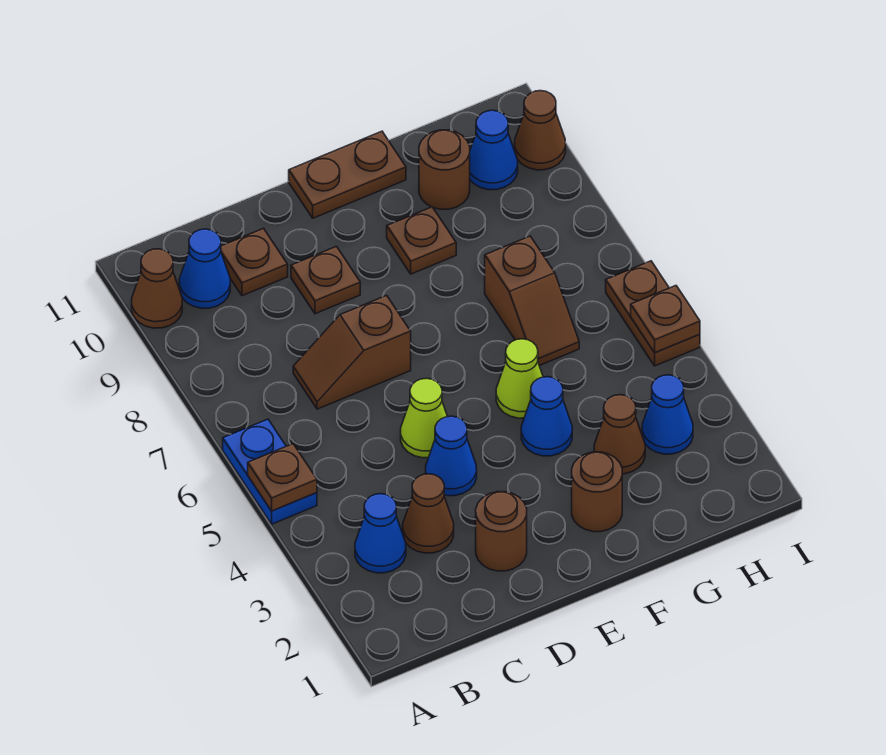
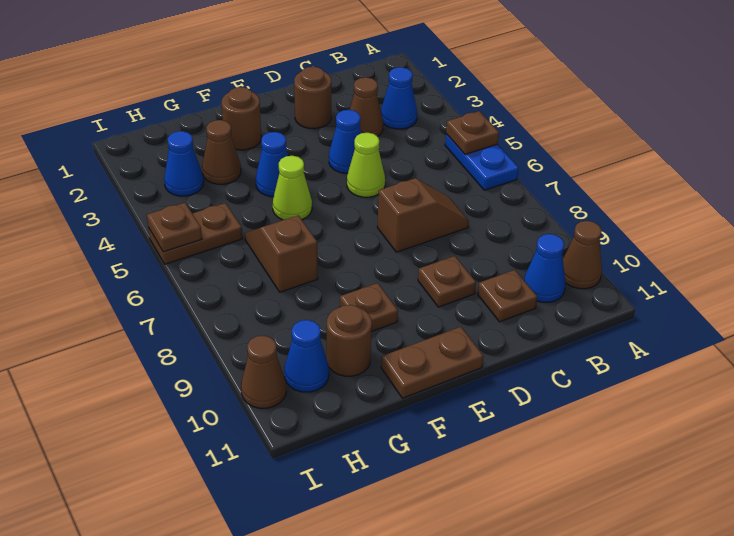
brown 1x2 plate [606,261,700,366] -> brown 1x2 plate turned to [149,203,242,264]

